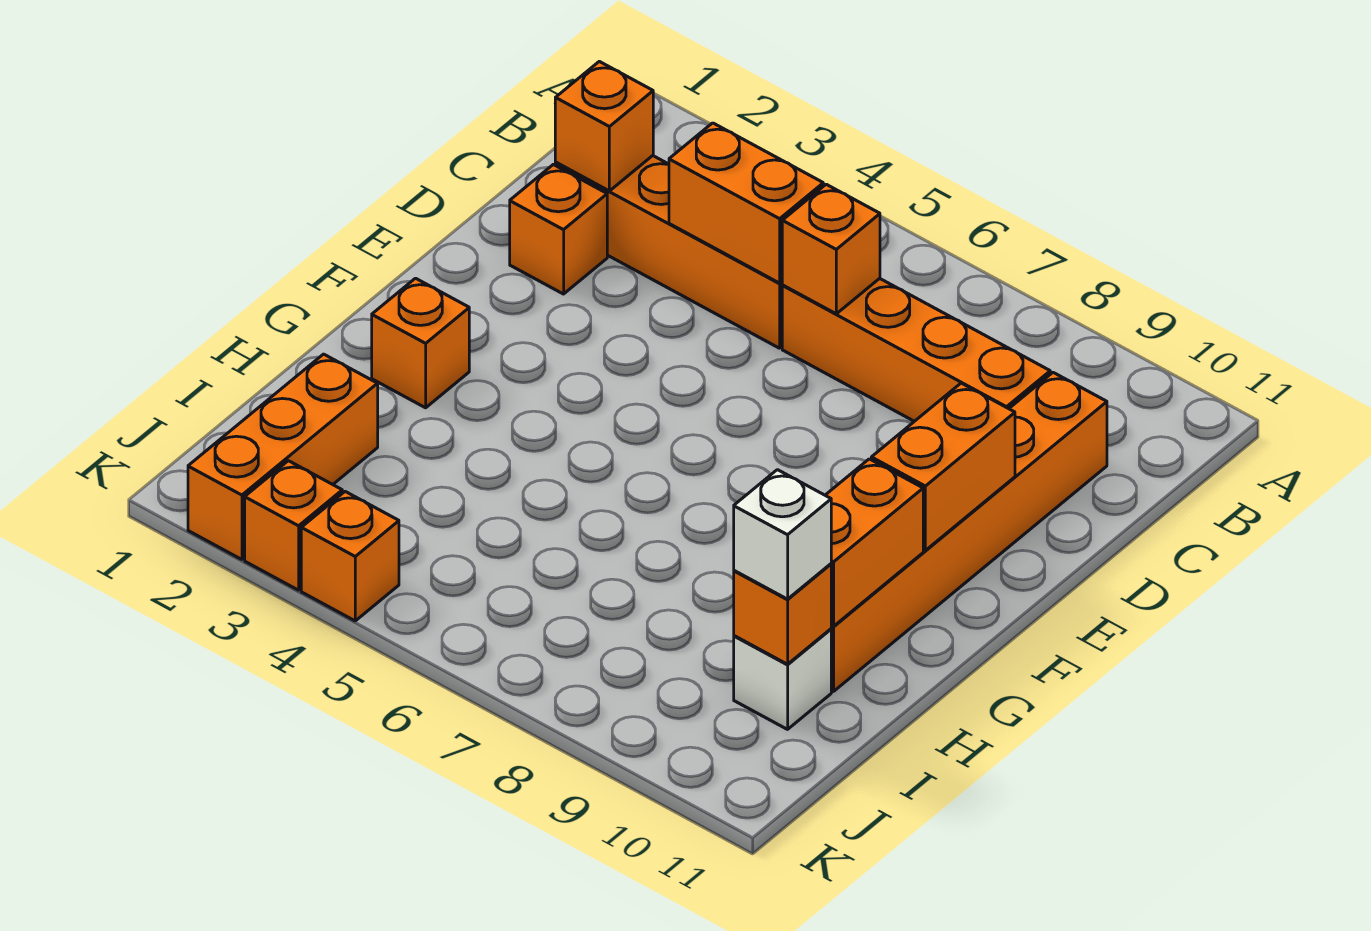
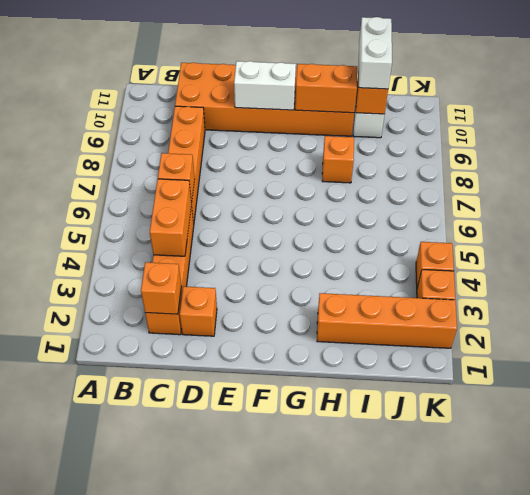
orange 1x6 brick [831,373,1107,692] -> orange 2x6 brick [175,63,354,136]
orange 1x2 brick [871,383,1015,550] -> white 1x2 brick [234,61,296,110]
orange 1x1 brick [372,278,469,408] -> orange 1x1 brick moved to [322,136,354,183]
orange 1x3 brick [188,354,378,559] -> orange 1x4 brick [317,293,457,348]
white 1x1 brick [734,470,831,599] -> white 1x2 brick [359,17,392,89]

